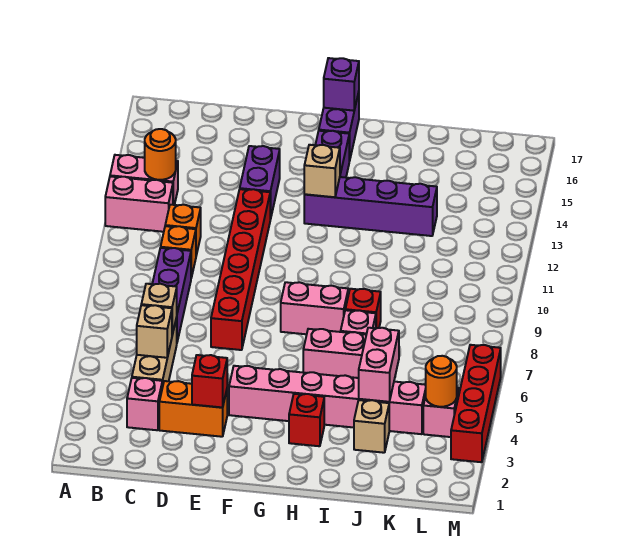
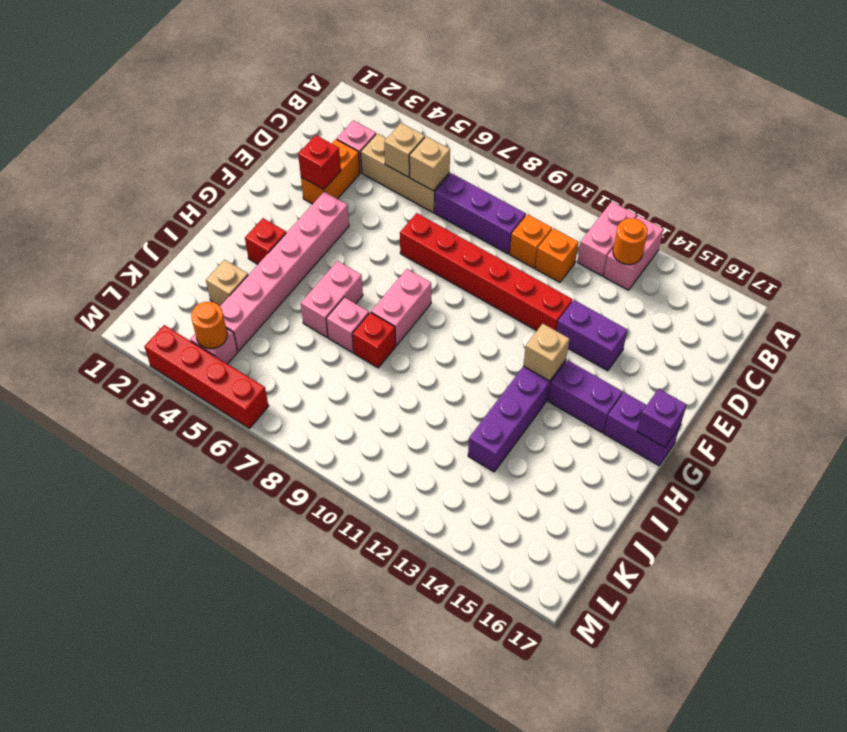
pink 1x2 brick [359,328,399,402] -> none

